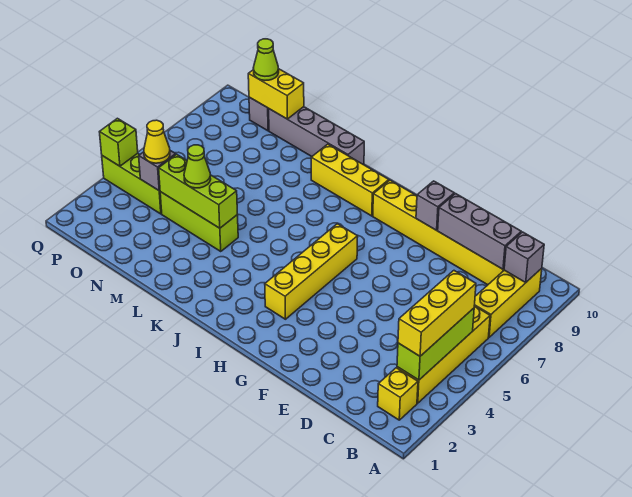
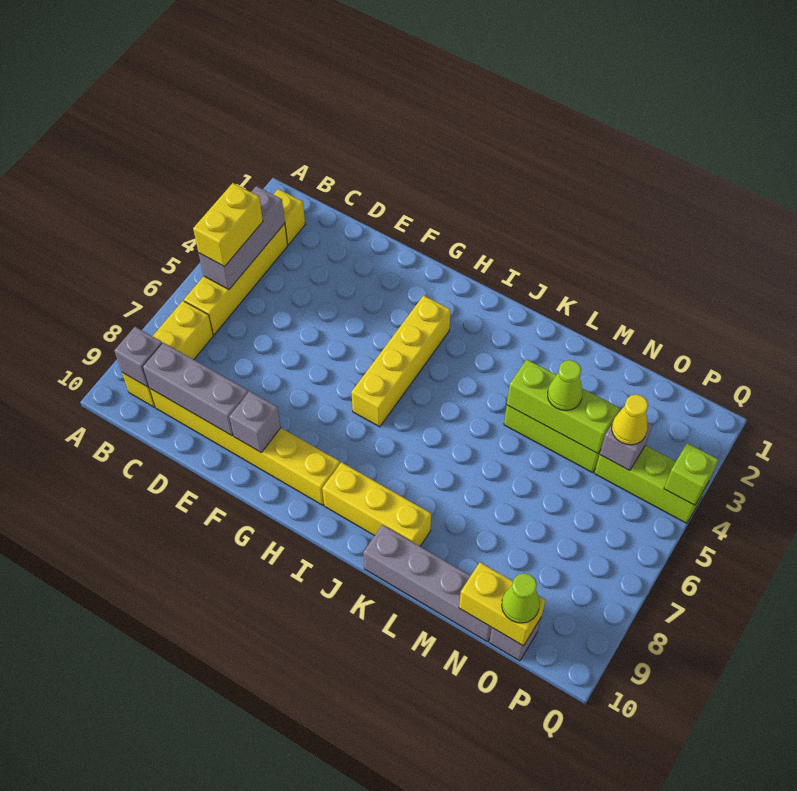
lime 1x3 brick [397,308,474,380] -> grey 1x3 brick [199,186,285,289]
yellow 1x3 brick [398,271,476,356] -> yellow 1x2 brick [193,183,263,267]

